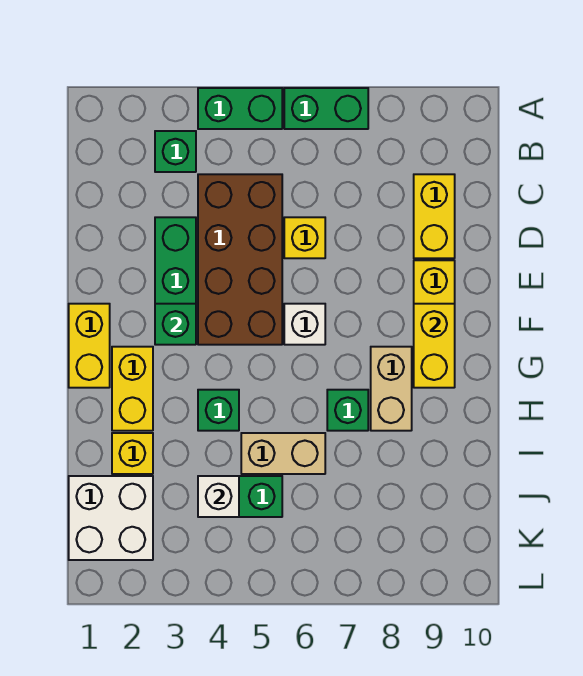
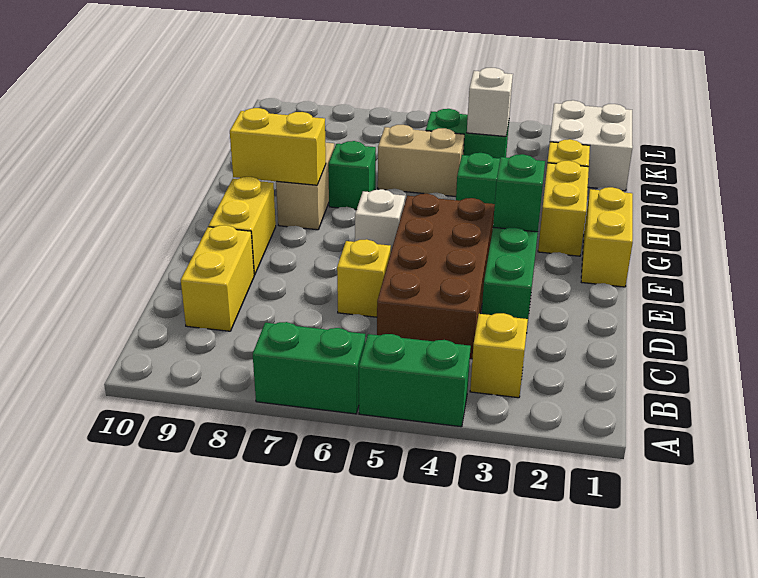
green 1x1 brick [155,131,196,172] -> yellow 1x1 brick [470,313,528,398]
yellow 1x2 brick [414,304,455,388] -> yellow 1x2 brick turned to [230,108,326,185]

